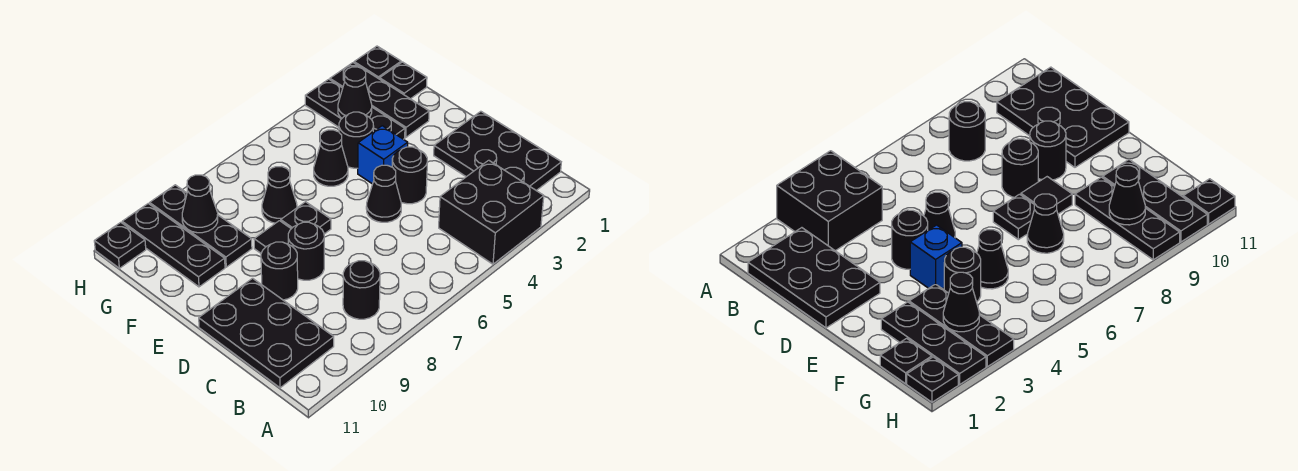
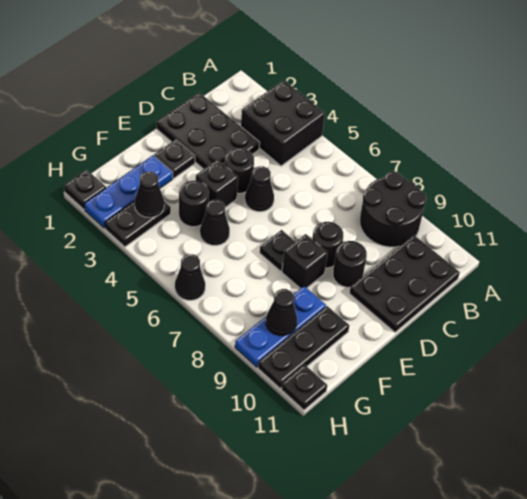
black 2x3 plate [434,111,561,191] -> black 2x3 plate turned to [156,93,260,169]
black 1x1 round brick [343,261,380,319] -> black 2x2 round brick [360,172,426,247]
blue 1x1 brick [358,126,408,184] -> black 1x1 brick [196,160,238,207]
black 1x1 tile [254,221,291,253] -> black 1x1 brick [282,234,327,289]
black 1x3 plate [330,63,429,137] -> blue 1x3 plate [84,156,173,228]
black 1x3 plate [305,79,405,139] -> black 1x2 plate [105,201,171,247]
black 1x1 cone [262,167,297,223] -> black 1x1 cone moved to [175,254,205,300]
black 1x3 plate [150,185,252,267] -> blue 1x3 plate [235,286,326,367]
black 1x1 plate [380,62,427,99] -> black 1x1 plate moved to [154,140,195,178]

